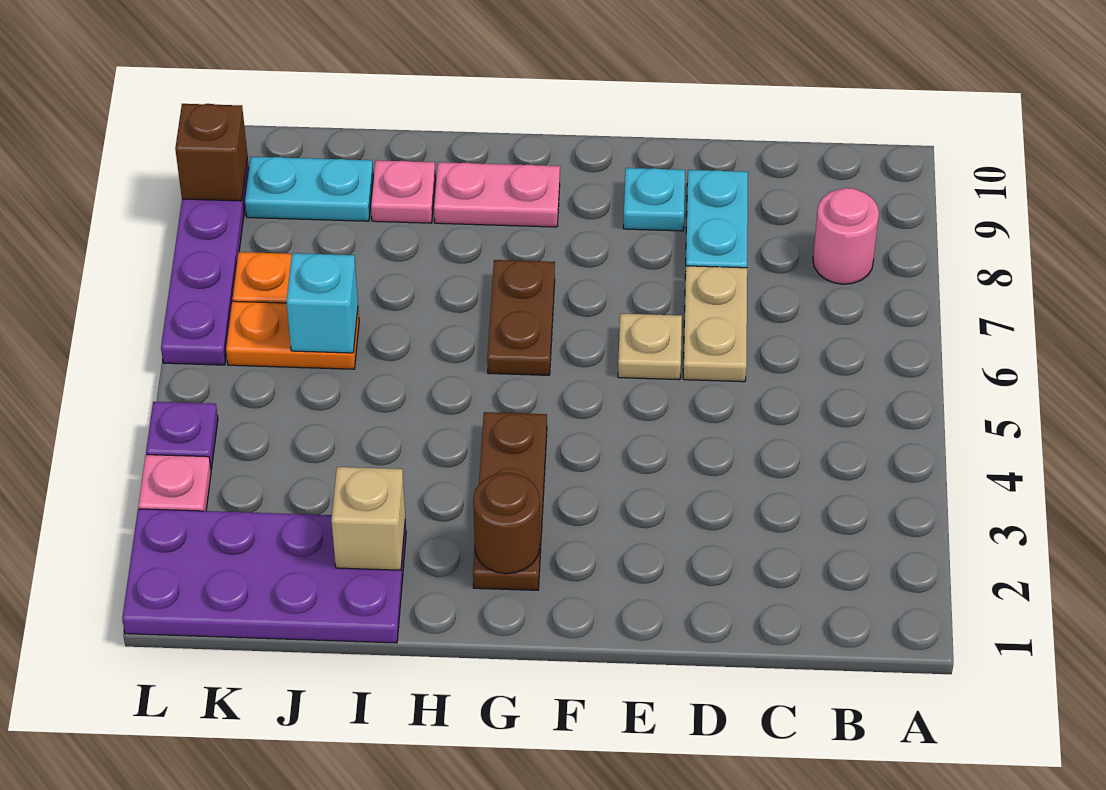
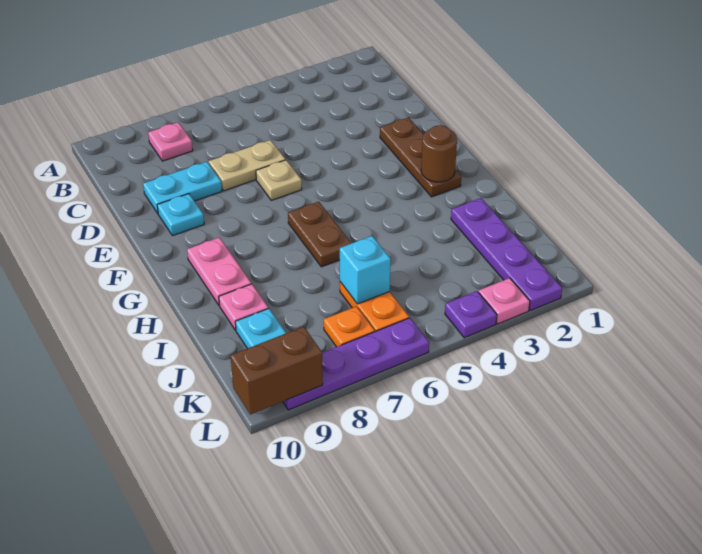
pink 1x1 round brick [813,188,879,284] -> pink 1x1 plate [148,122,193,161]
brown 1x3 plate [473,412,547,590] -> brown 1x3 plate turned to [380,117,461,197]
brown 1x2 plate [487,260,555,375] -> brown 1x2 plate turned to [288,202,351,267]
purple 2x4 plate [122,509,406,643] -> purple 1x4 plate [451,198,562,310]
tan 1x1 brick [331,467,405,570] -> none
brown 1x1 brick [175,104,248,201] -> brown 1x2 brick [231,327,323,414]

